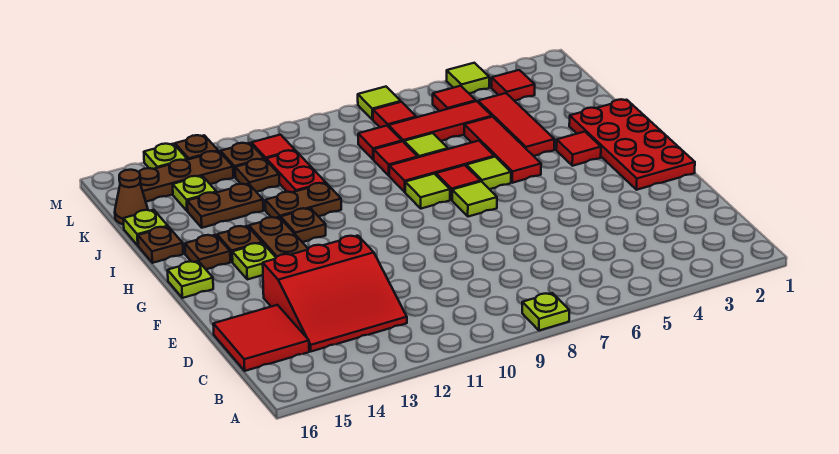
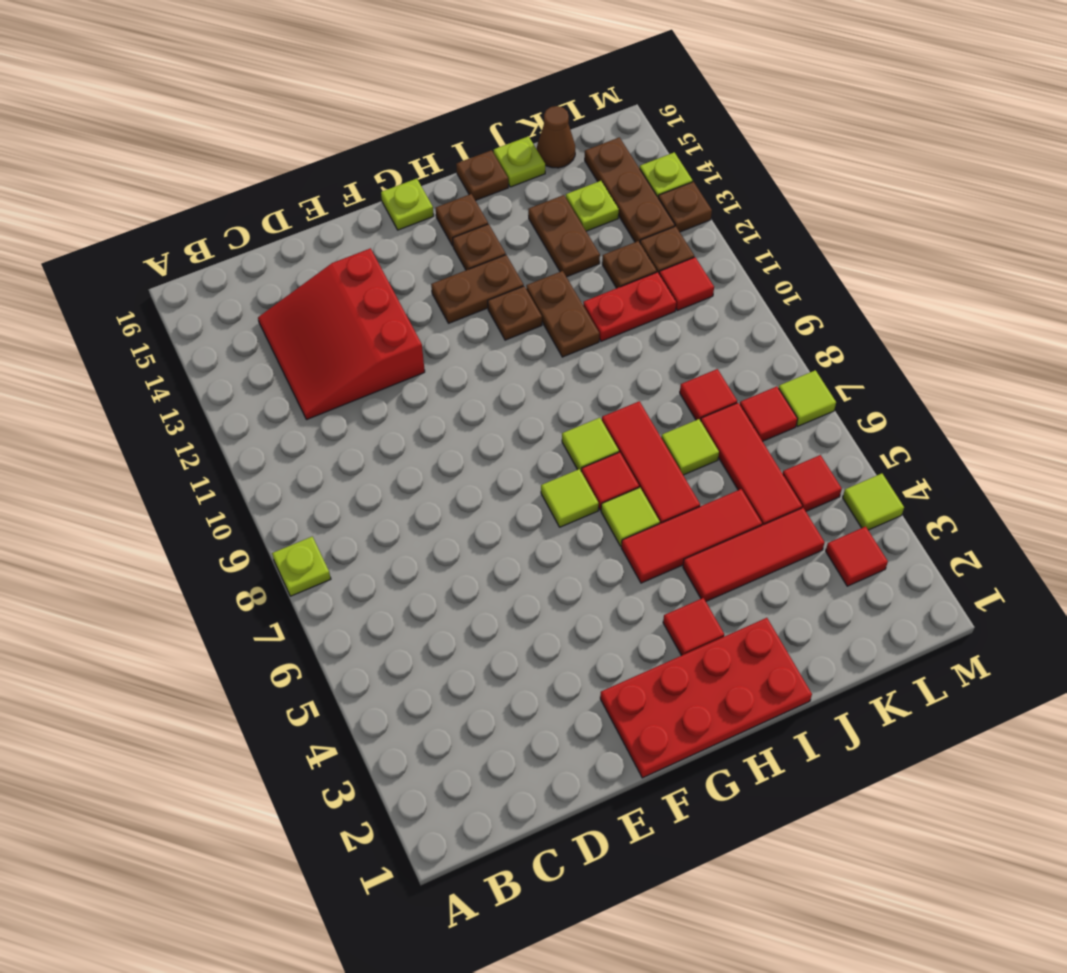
red 2x2 tile [213,305,309,371] -> none
lime 1x1 plate [232,243,276,279] -> none
red 1x1 tile [374,141,418,176] -> none

